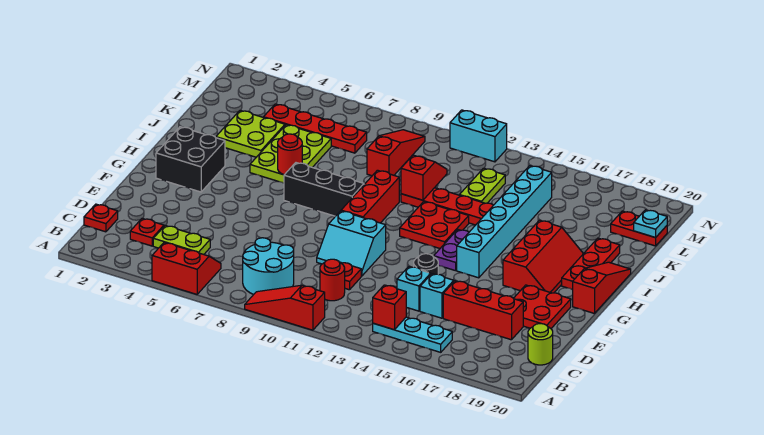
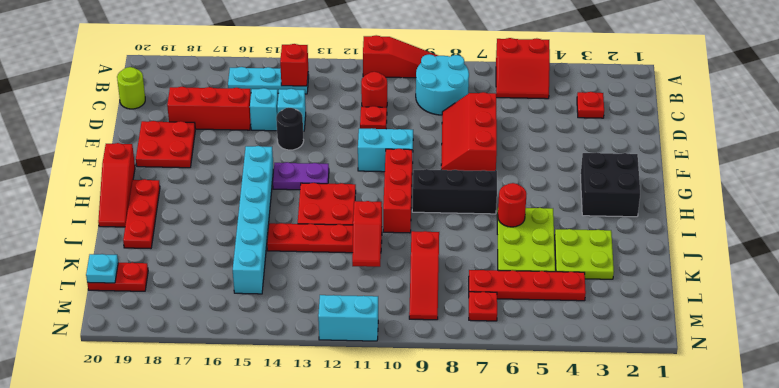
red 1x1 plate [84,204,118,232] -> red 1x1 plate moved to [469,292,497,321]
lime 1x2 plate [153,226,210,254] -> none
purple 1x2 plate [433,229,469,271] -> purple 1x2 plate turned to [273,162,329,190]
red 2x3 slope [503,220,583,293] -> red 2x3 slope moved to [441,92,497,171]
lime 1x2 plate [460,168,505,203] -> none

